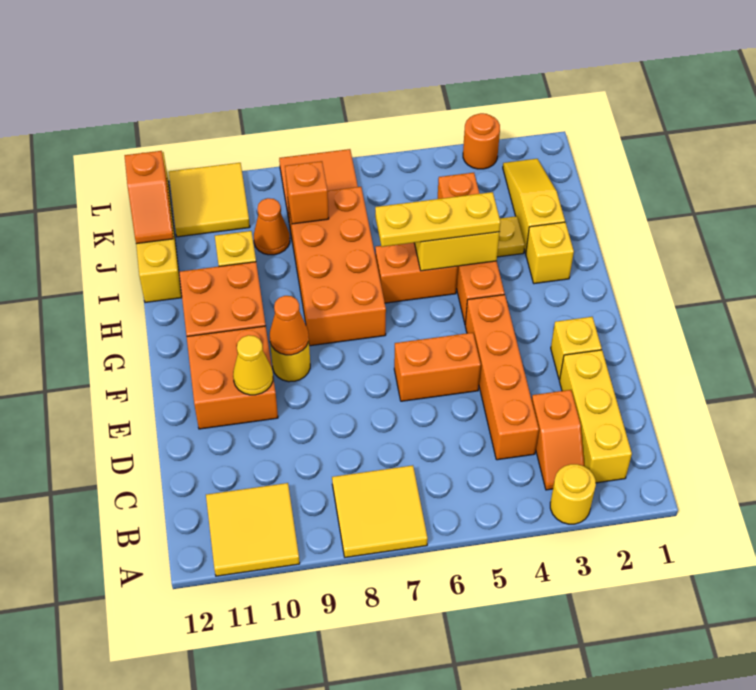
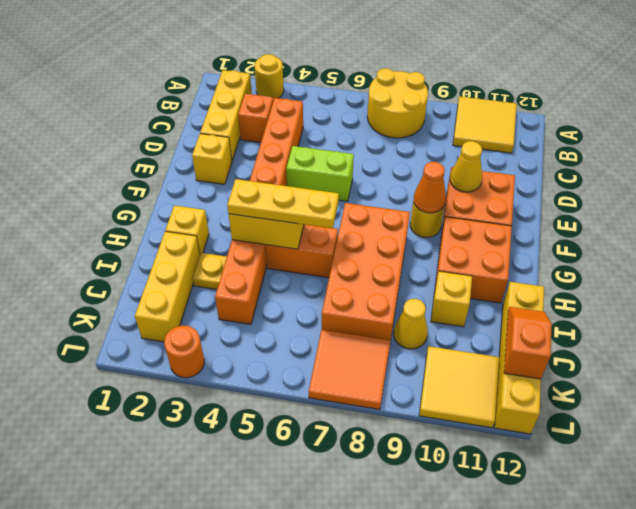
yellow 2x2 tile [332,465,428,557] -> yellow 2x2 round brick [367,68,428,138]
orange 1x2 brick [394,333,481,401] -> lime 1x2 brick [286,146,354,201]
yellow 1x3 slope [503,159,565,253] -> yellow 1x3 brick [135,232,200,342]
orange 1x1 brick [285,161,329,224] -> none
orange 1x1 cone [254,198,290,255] -> yellow 1x1 cone [394,299,428,349]

